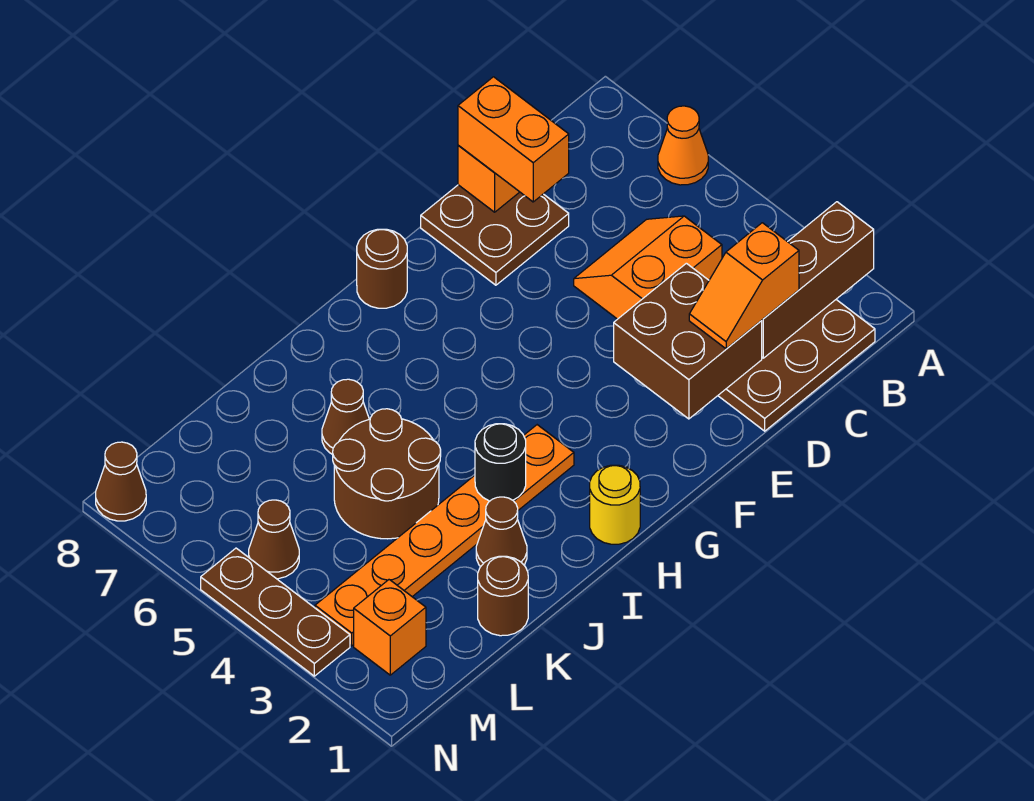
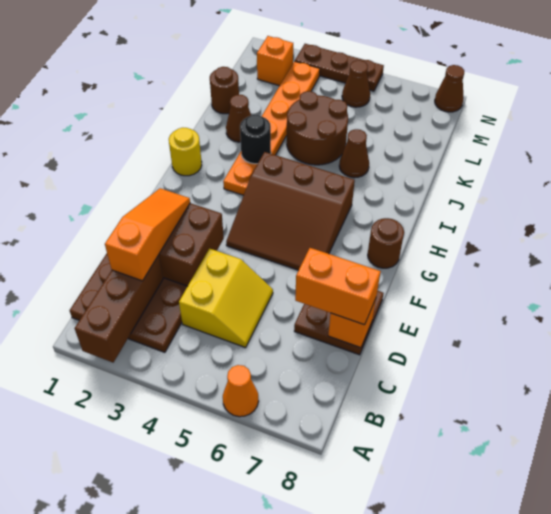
orange 1x2 slope [689,223,799,349] -> orange 1x3 slope [105,188,190,281]
orange 2x2 slope [574,216,722,319] -> yellow 2x2 slope [179,249,273,348]
none -> brown 3x3 slope [226,152,355,270]

